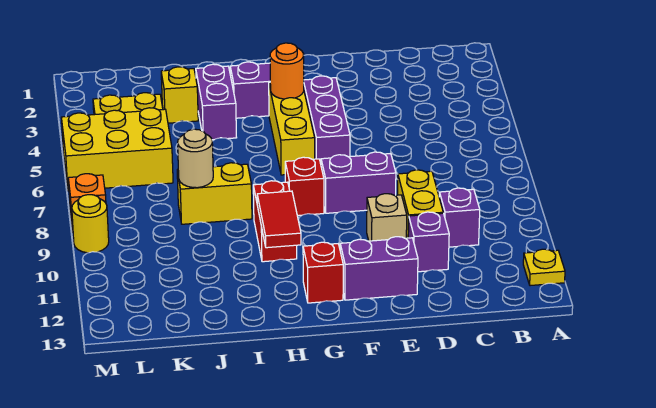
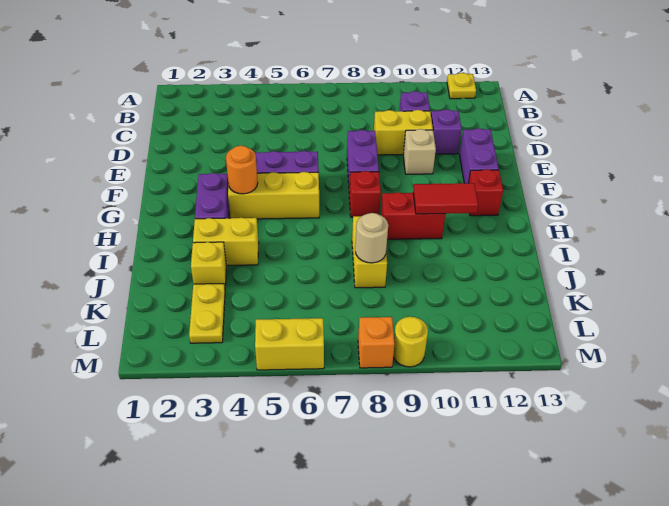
purple 1x2 brick [196,64,237,140] -> yellow 1x2 brick [193,218,259,266]
yellow 2x3 brick [61,108,173,191] -> yellow 1x2 brick [255,318,324,370]

